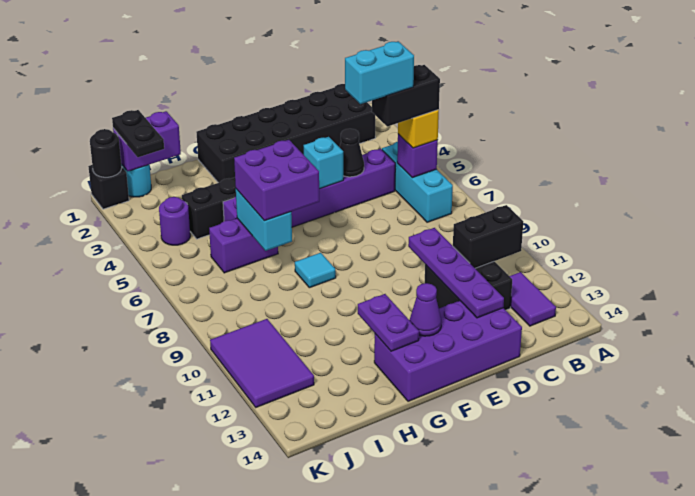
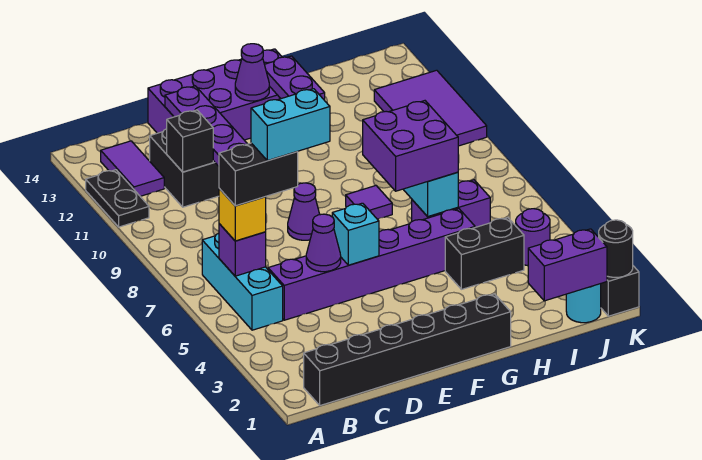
black 2x6 brick [196,84,375,183] -> black 1x6 brick [304,294,511,406]
black 1x2 brick [453,205,523,268] -> black 1x1 brick [167,110,213,172]
black 1x1 cone [340,129,364,177] -> purple 1x1 cone [306,214,341,272]
none -> purple 1x1 cone [288,183,320,240]
cyan 1x1 tile [295,253,336,288] -> purple 1x1 tile [346,185,392,219]
black 1x2 plate [112,110,164,157] -> black 1x2 plate moved to [86,170,149,227]

